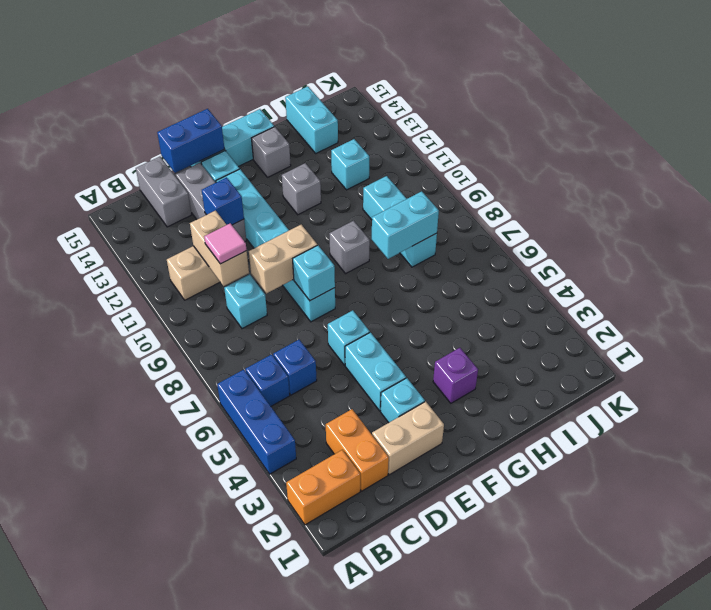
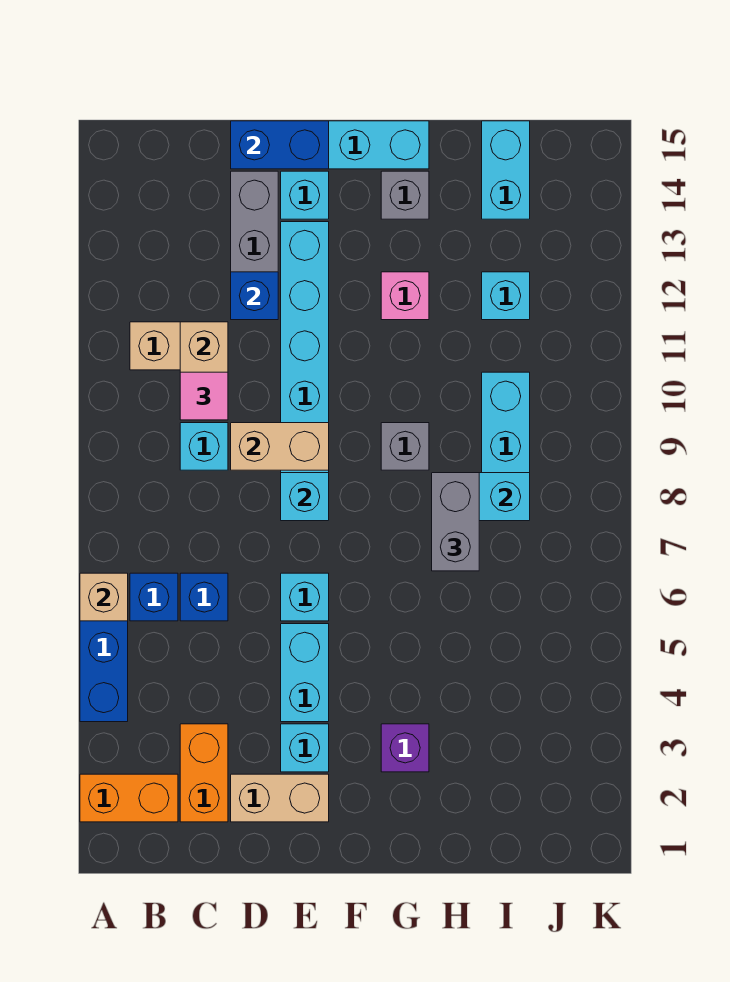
none -> tan 1x1 brick [80,573,128,621]
grey 1x2 brick [136,157,192,227] -> grey 1x2 brick moved to [432,473,479,571]
grey 1x1 brick [282,163,321,215] -> pink 1x1 brick [381,272,429,320]

